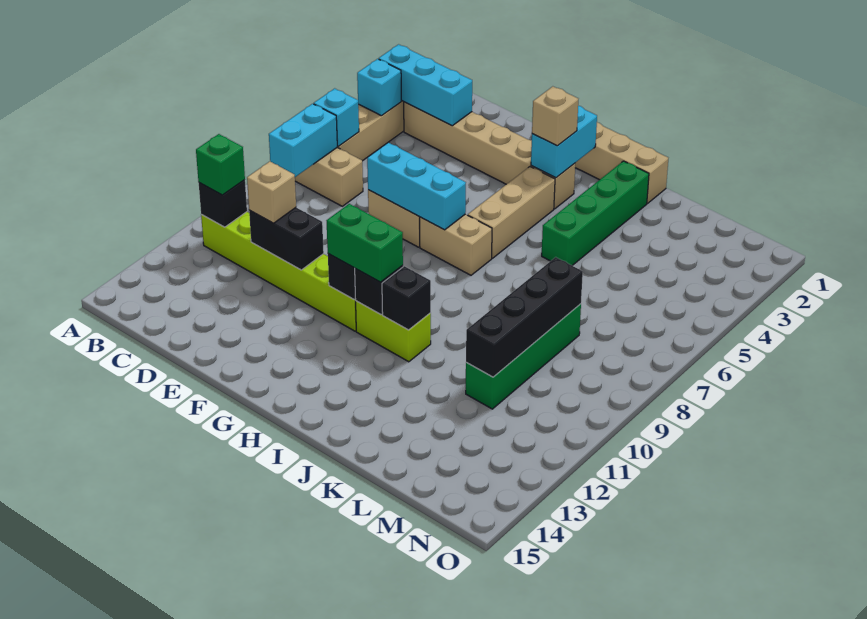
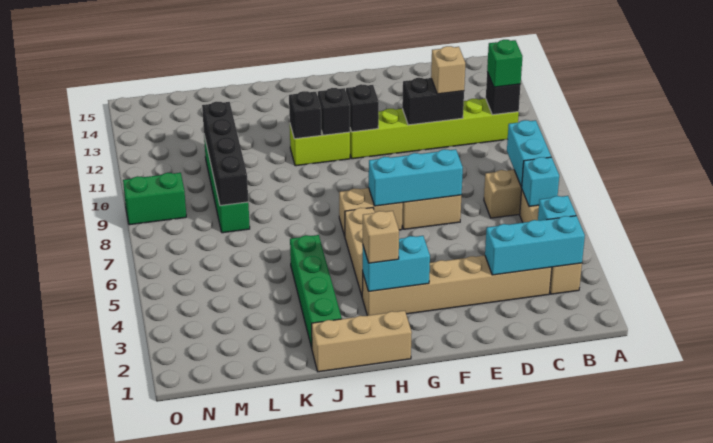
green 1x2 brick [326,204,403,282] -> green 1x2 brick moved to [123,173,186,225]
cyan 1x2 brick [531,106,597,178] -> cyan 1x2 brick turned to [363,236,430,292]

